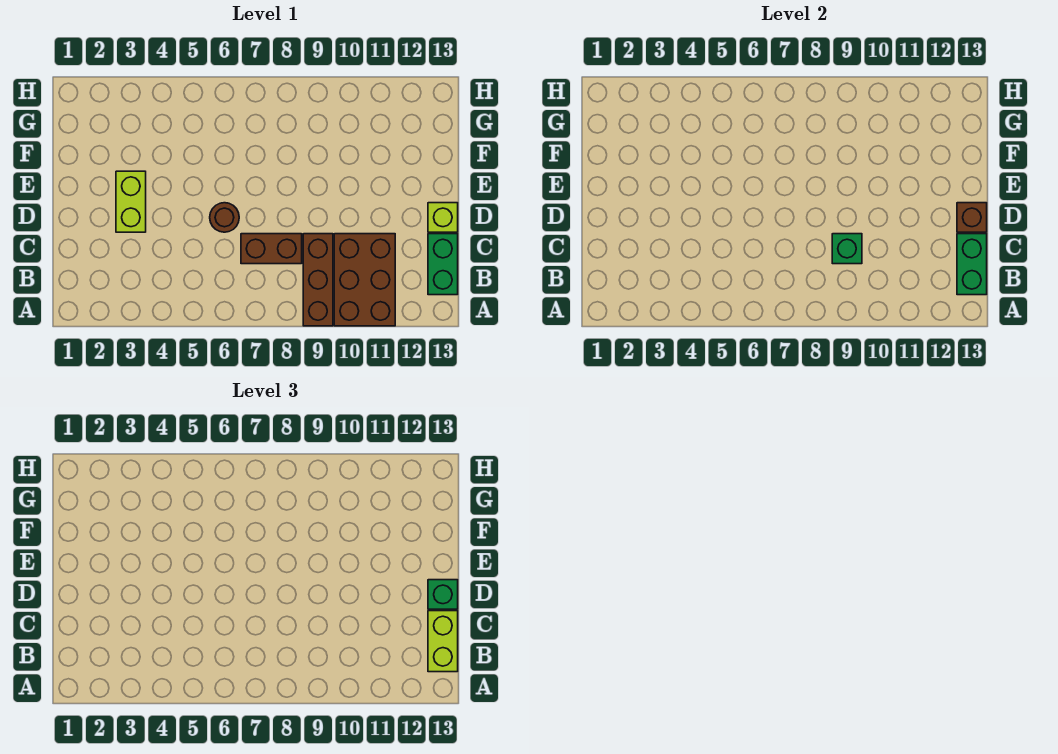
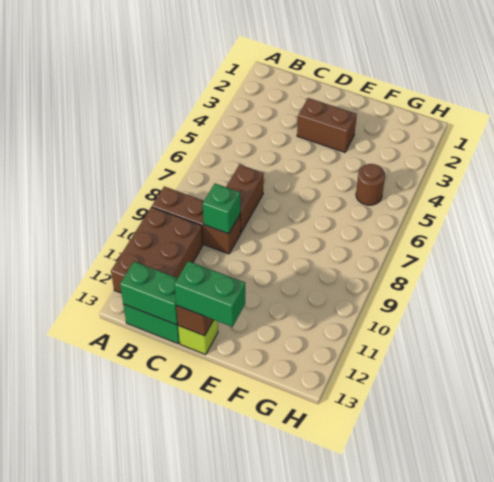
brown 2x3 brick [334,234,395,326] -> brown 2x3 brick turned to [111,207,203,293]
lime 1x2 brick [428,611,458,672] -> none
lime 1x2 brick [116,171,146,232] -> brown 1x2 brick [297,98,357,152]
brown 1x1 round brick [210,203,239,232] -> brown 1x1 round brick moved to [356,164,385,205]
green 1x1 brick [428,580,458,609] -> green 1x2 brick [174,261,245,327]

